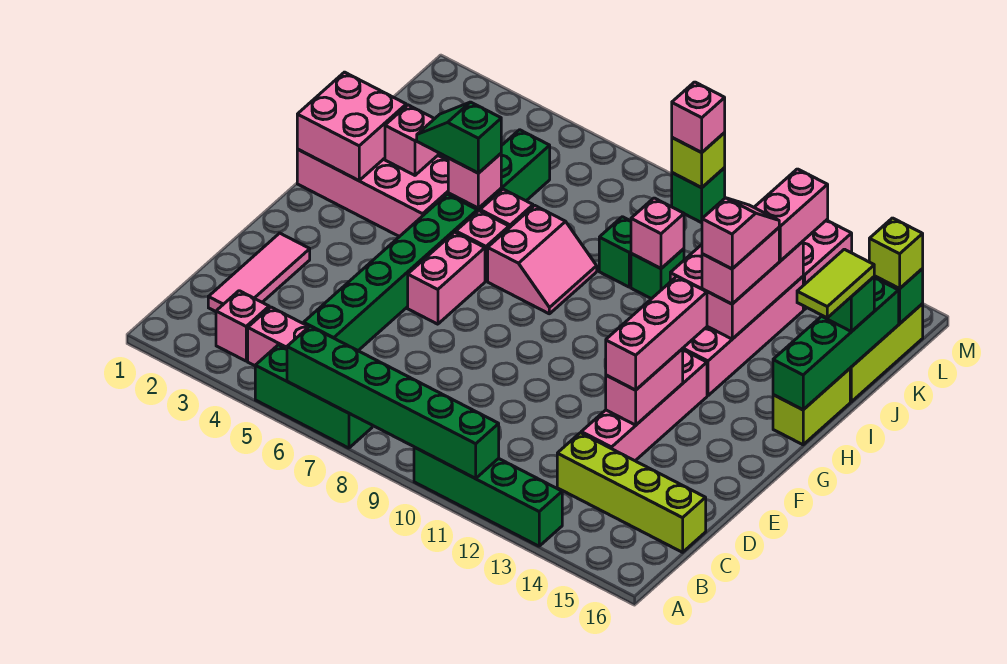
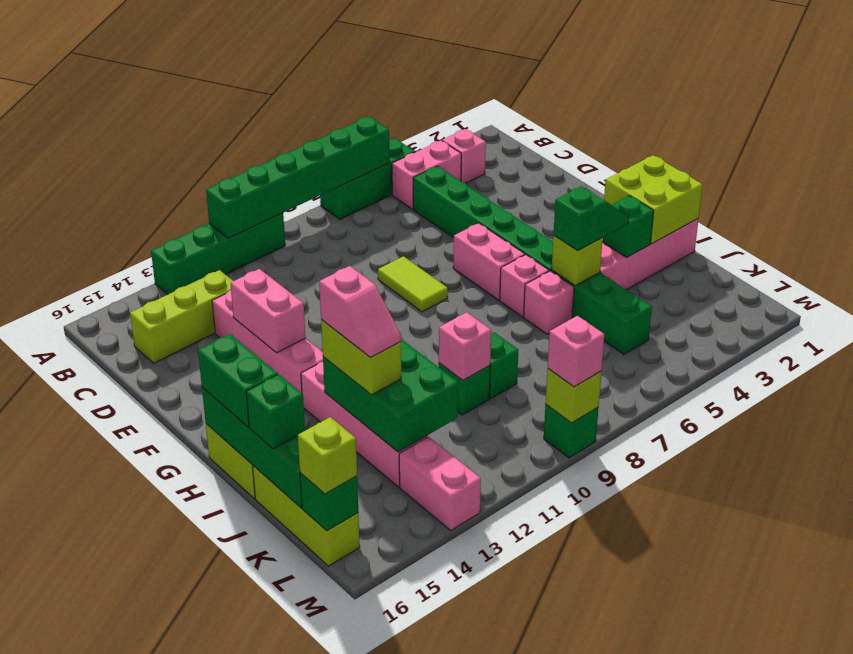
pink 1x3 tile [208,233,310,312] -> none
lime 1x4 brick [557,433,706,552] -> lime 1x3 brick [130,270,233,363]
pink 1x3 brick [606,277,707,390] -> none
pink 2x2 brick [297,72,406,181] -> lime 2x2 brick [604,155,703,244]
pink 2x2 slope [488,206,597,314] -> none
none -> green 1x2 brick [198,334,278,427]
pink 1x1 brick [385,105,438,175] -> green 1x1 brick [603,196,654,257]
pink 1x1 brick [448,154,501,208] -> lime 1x1 brick [552,236,603,286]
pink 2x3 brick [670,241,803,339] -> green 2x3 brick [323,339,458,452]
pink 1x2 brick [702,228,779,304] -> lime 1x2 brick [321,319,401,395]
lime 1x2 tile [797,249,874,318] -> lime 1x2 tile moved to [378,256,448,312]
pink 1x2 brick [754,169,828,261] -> none

